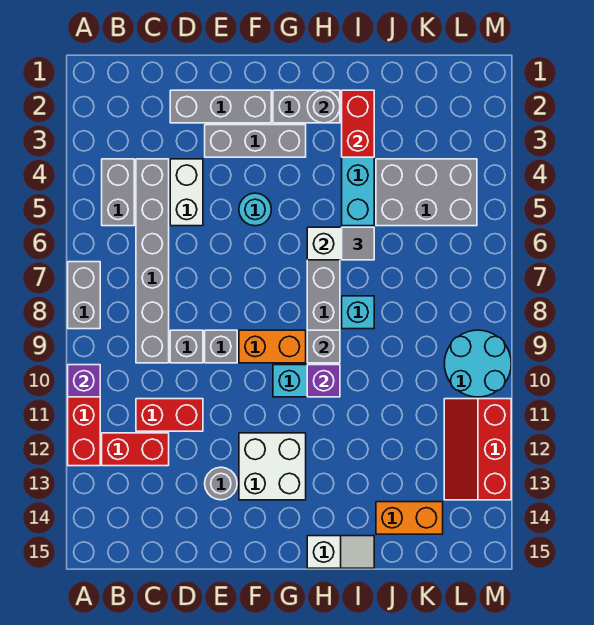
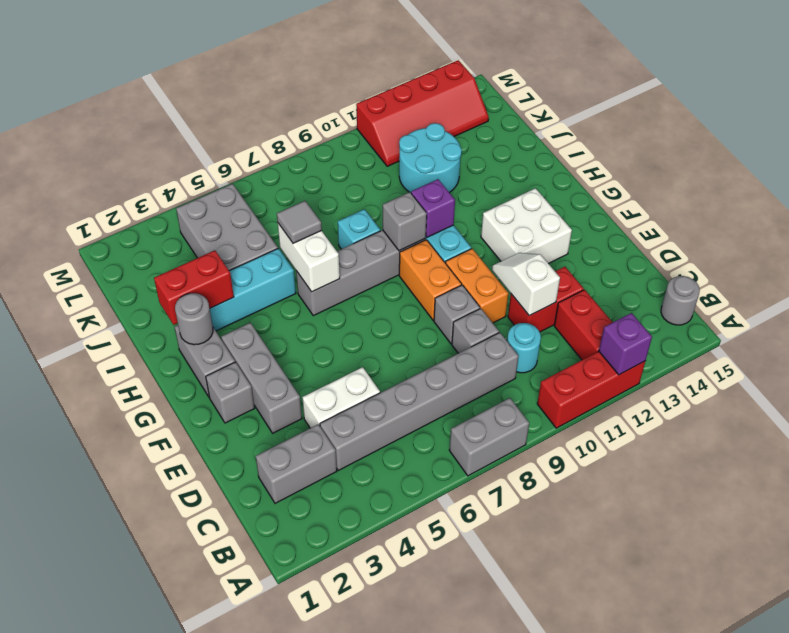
purple 1x1 brick [68,365,100,397] -> purple 1x1 brick moved to [599,313,652,375]
grey 1x2 brick [102,159,134,226] -> grey 1x2 brick moved to [256,424,337,503]
red 1x2 brick [136,399,203,431] -> red 1x2 brick turned to [508,267,584,332]
grey 1x3 brick [170,90,271,123] -> grey 1x1 brick [206,362,255,423]
grey 1x1 round brick [205,467,237,500] -> grey 1x1 round brick moved to [661,276,700,325]
cyan 1x1 round brick [239,193,271,226] -> cyan 1x1 round brick moved to [507,323,541,373]
white 1x2 slope [307,536,374,568] -> white 1x2 slope moved to [492,253,560,316]
orange 1x2 brick [376,502,443,534] -> orange 1x2 brick moved to [446,249,508,323]
cyan 2x2 round brick [444,330,511,397] -> cyan 2x2 round brick moved to [399,123,462,193]
red 2x3 slope [444,399,511,500] -> red 2x4 slope [356,60,489,166]

